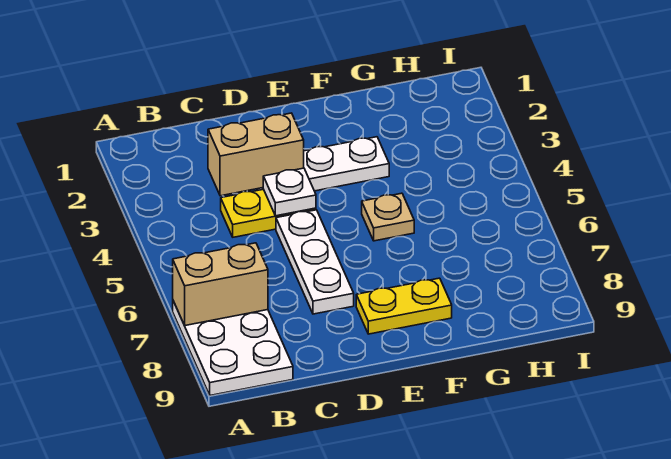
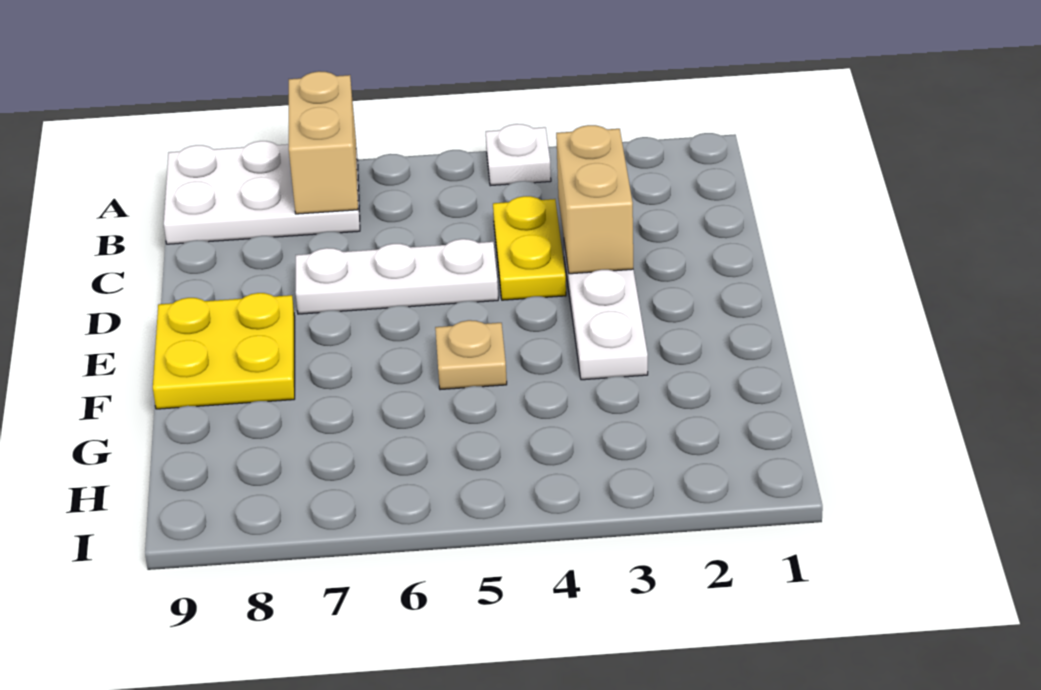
white 1x1 plate [263,168,316,216] -> white 1x1 plate moved to [486,124,551,186]
yellow 1x2 plate [356,278,452,334] -> yellow 2x2 plate [153,293,295,409]

